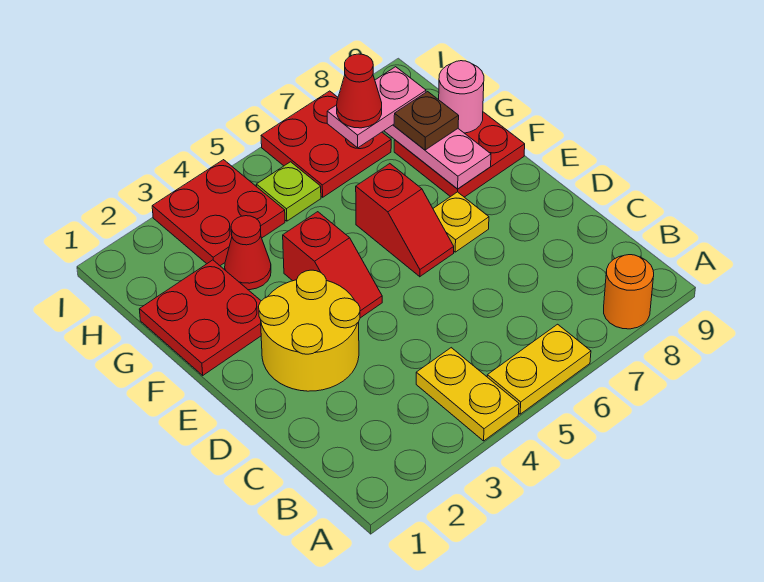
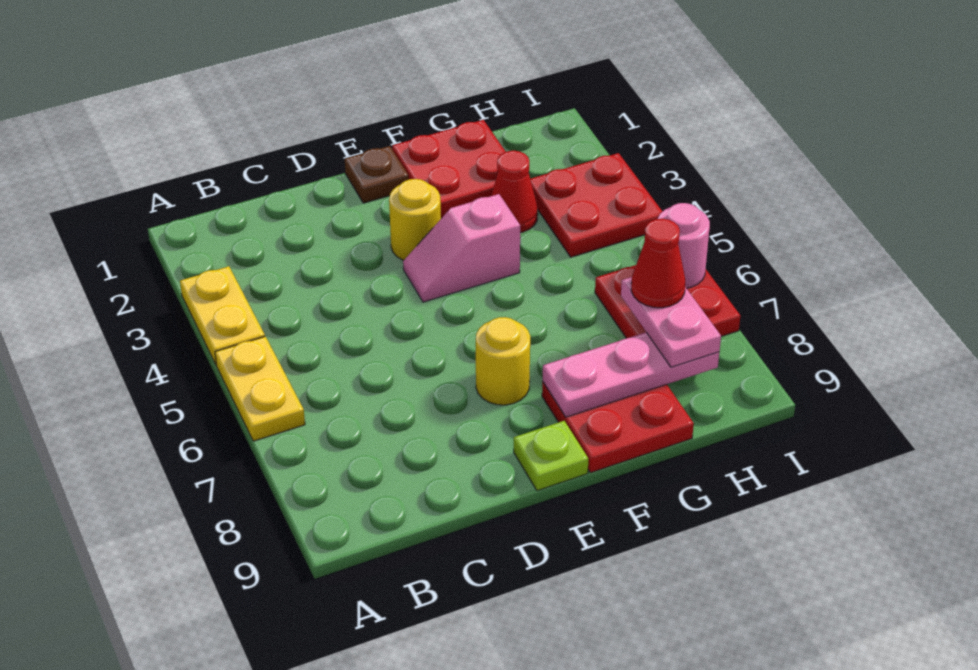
yellow 1x2 plate [416,348,519,441] -> yellow 1x2 plate turned to [180,266,265,365]
orange 1x1 round brick [604,255,654,329] -> none
yellow 2x2 round brick [259,270,360,391] -> yellow 1x1 round brick [389,179,441,260]
red 1x2 slope [283,212,382,318] -> pink 1x2 slope [403,194,520,302]
red 1x2 slope [356,164,454,277] -> none
yellow 1x1 plate [433,192,489,252] -> yellow 1x1 round brick [476,317,530,405]
brown 1x1 plate [394,92,459,150] -> brown 1x1 plate moved to [345,146,409,203]
pink 1x1 round brick [439,61,484,133] -> pink 1x1 round brick moved to [658,203,710,288]
lime 1x1 plate [256,162,321,221] -> lime 1x1 plate moved to [514,421,588,491]

